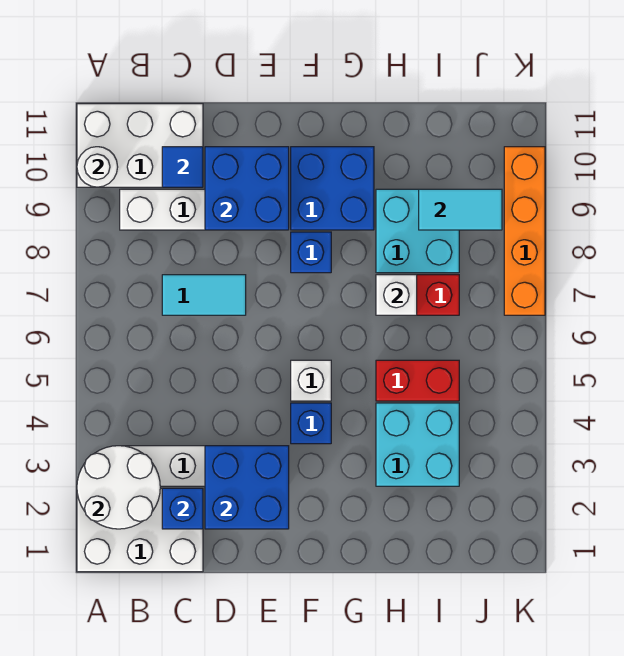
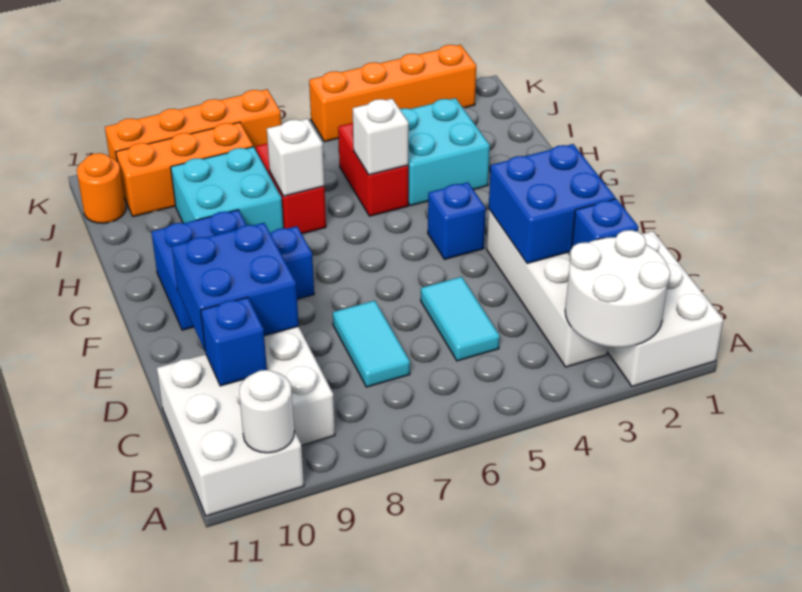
blue 1x1 tile [162,147,203,187] -> blue 1x1 brick [201,297,267,386]
white 1x1 brick [291,360,331,401] -> white 1x1 brick moved to [353,99,409,175]
cyan 1x2 tile [419,189,502,230] -> cyan 1x2 tile moved to [421,277,500,361]
none -> orange 1x3 brick [116,122,253,217]
none -> orange 1x1 round brick [77,153,126,223]
none -> orange 1x4 brick [309,45,476,142]

